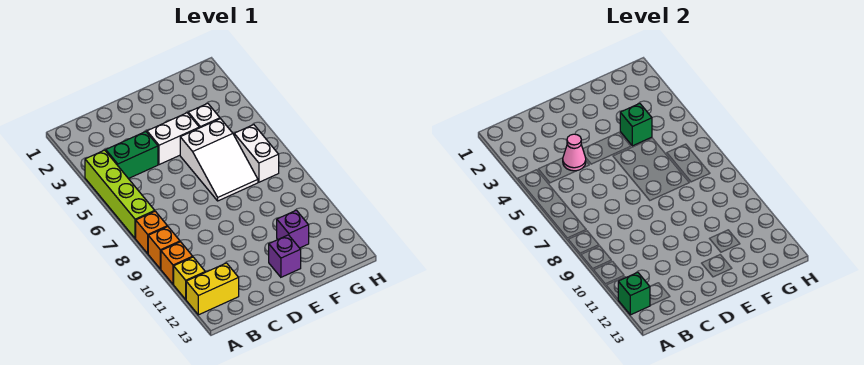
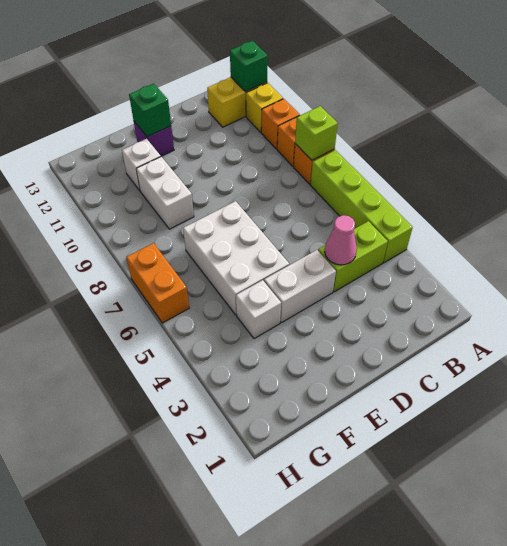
none -> lime 1x1 brick [295,106,338,160]
green 1x2 brick [106,132,158,179] -> lime 1x2 brick [318,221,388,292]
white 2x3 slope [180,119,258,201] -> white 2x3 brick [183,201,289,315]
green 1x1 brick [620,103,652,146] -> green 1x1 brick moved to [129,83,171,137]
purple 1x1 brick [277,210,309,248] -> white 1x1 brick [122,139,161,191]
white 1x2 brick [234,125,279,182] -> white 1x2 brick moved to [136,157,194,229]
none -> orange 1x2 brick [126,243,189,323]

